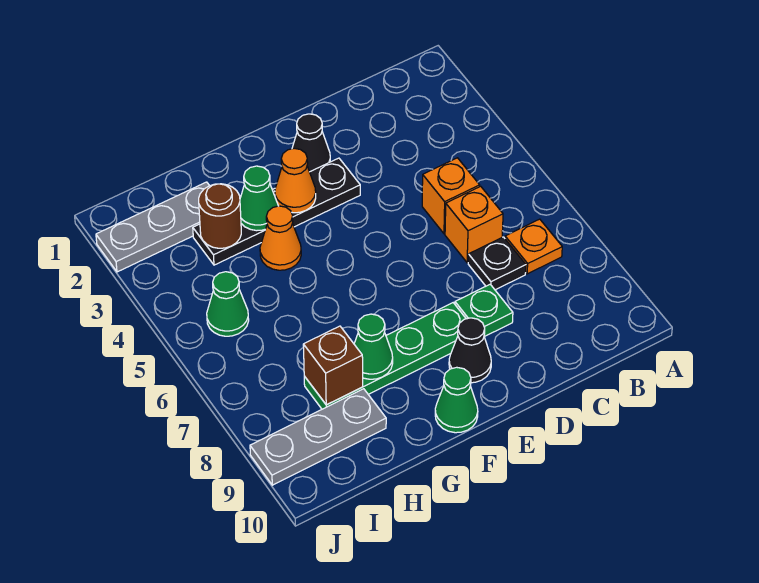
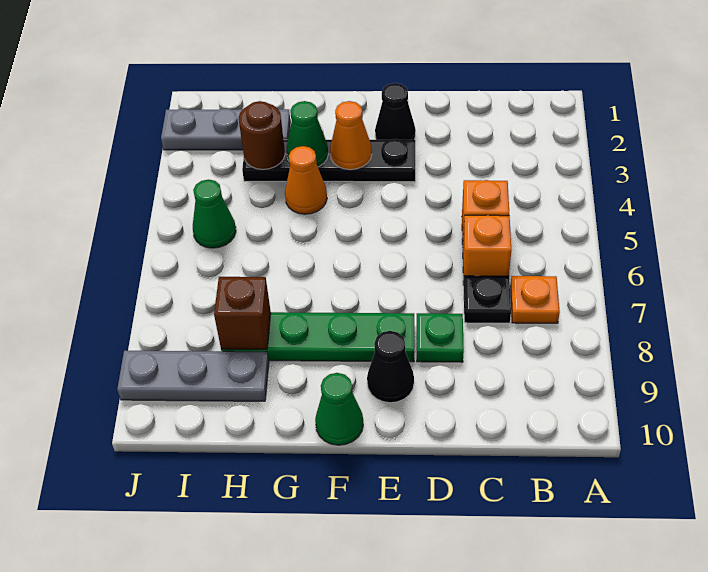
green 1x1 cone [354,314,393,379] -> none

